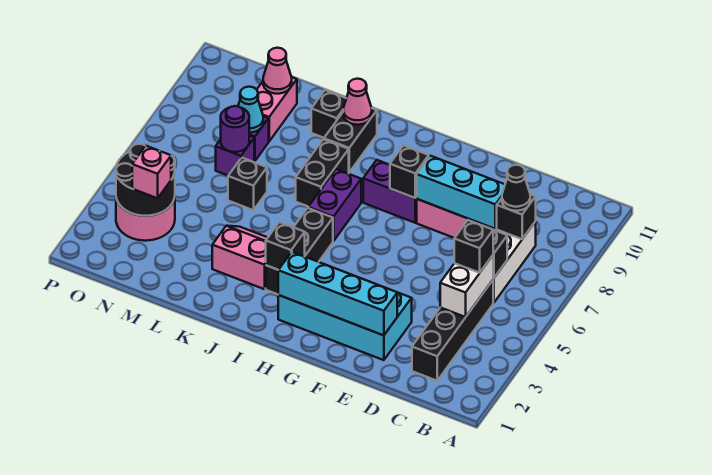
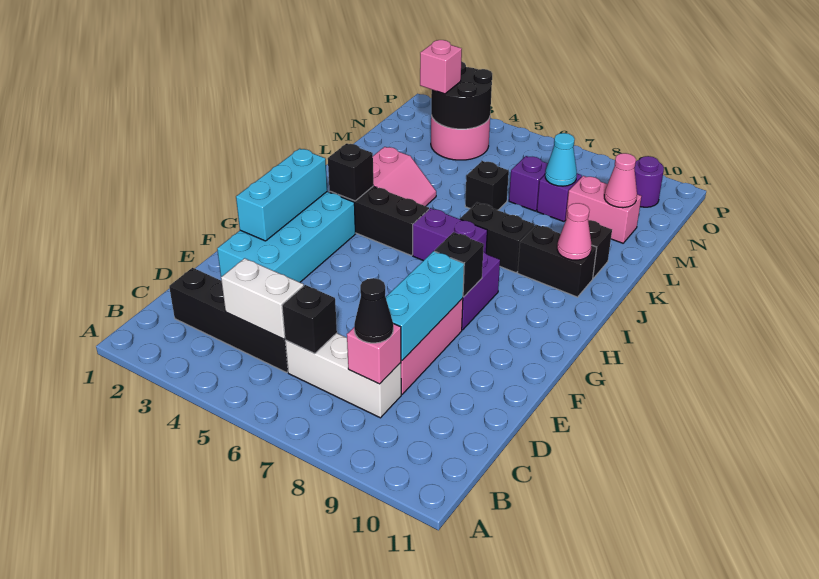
black 1x1 brick [454,220,493,273] -> none
black 1x1 brick [497,194,536,239] -> pink 1x1 brick [347,324,401,384]
cyan 1x4 brick [278,252,397,335] -> cyan 1x3 brick [236,149,327,241]
purple 1x1 round brick [221,106,249,152] -> purple 1x1 round brick moved to [634,156,664,207]

